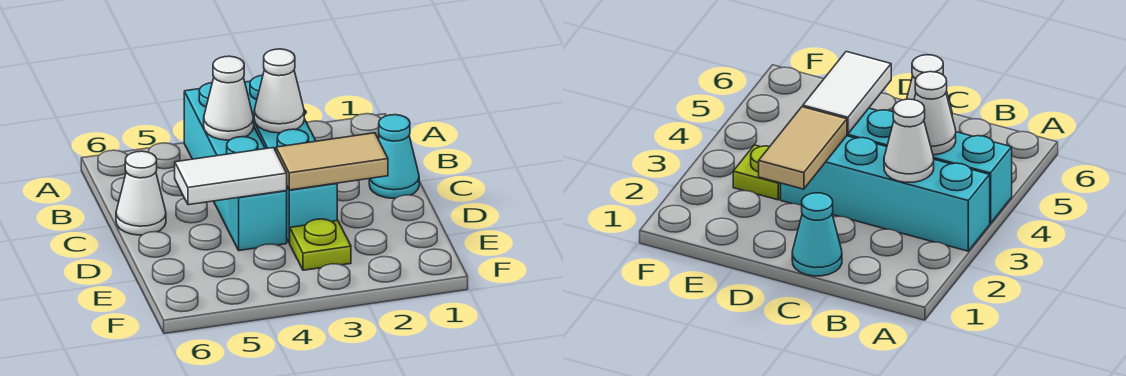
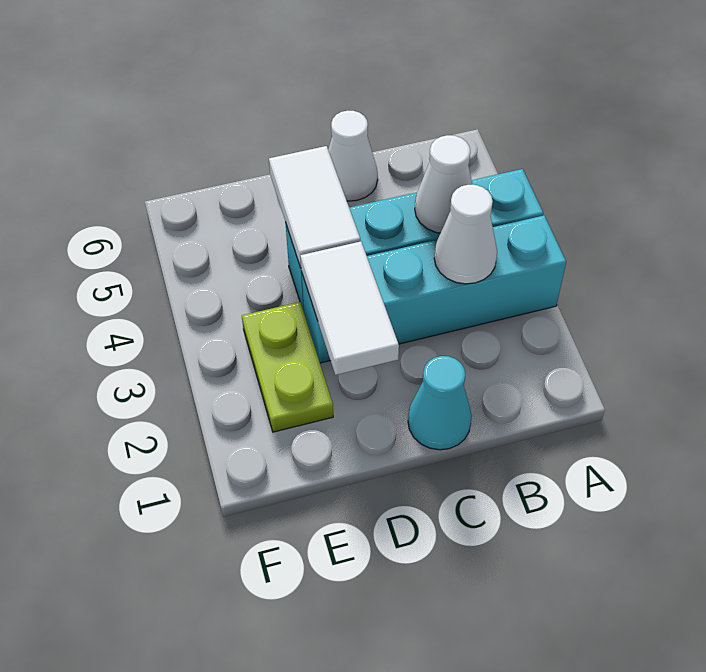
tan 1x2 tile [276,133,388,190] -> white 1x2 tile [300,241,399,375]
lime 1x1 plate [290,219,351,270] -> lime 1x2 plate [242,302,333,432]

